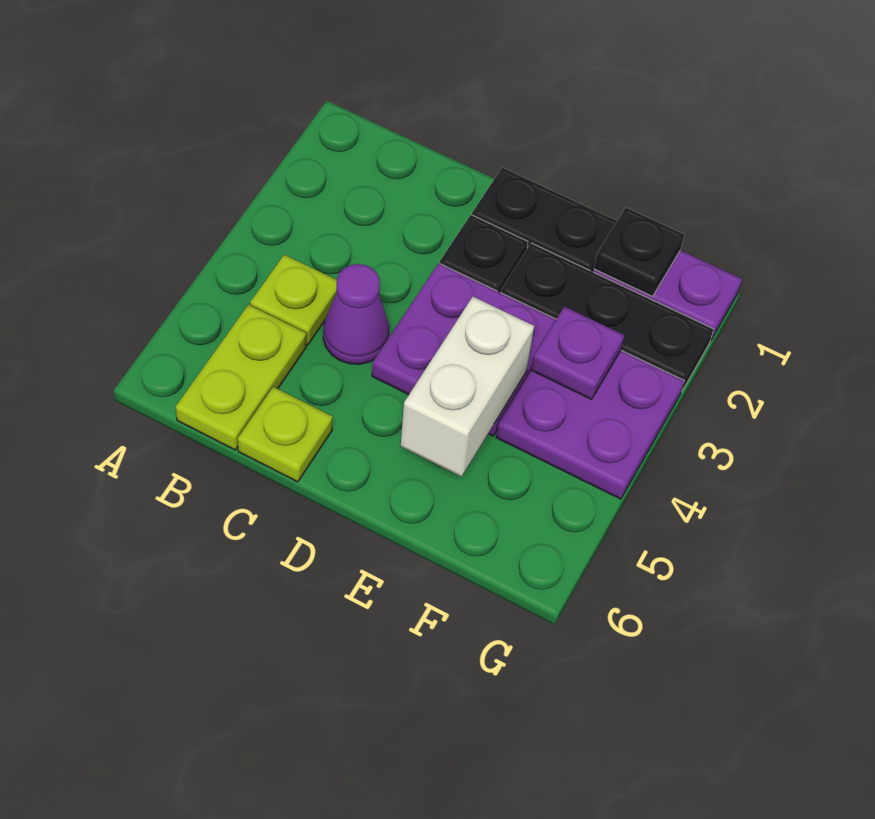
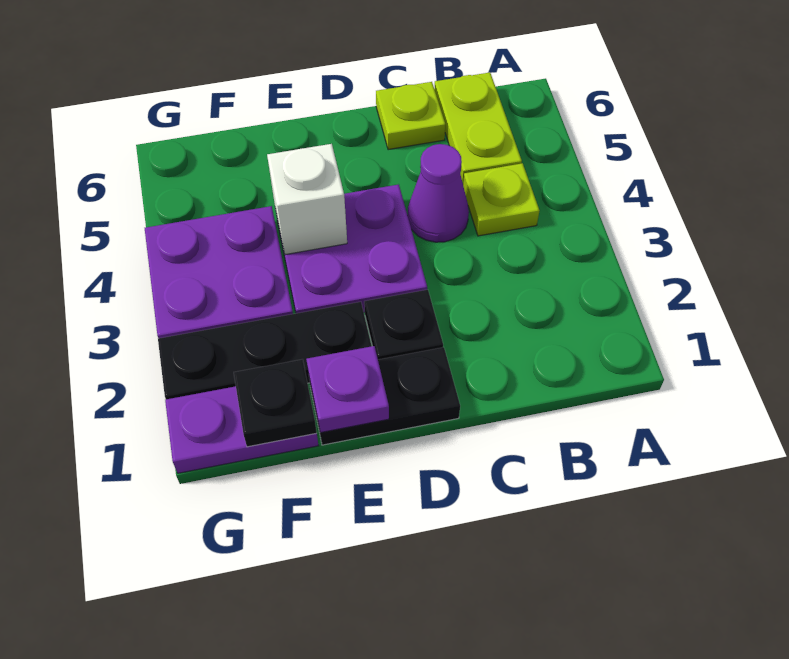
white 1x2 brick [401,296,534,477] -> white 1x1 brick [267,144,347,255]
purple 1x1 plate [531,307,624,399] -> purple 1x1 plate moved to [306,346,389,433]

